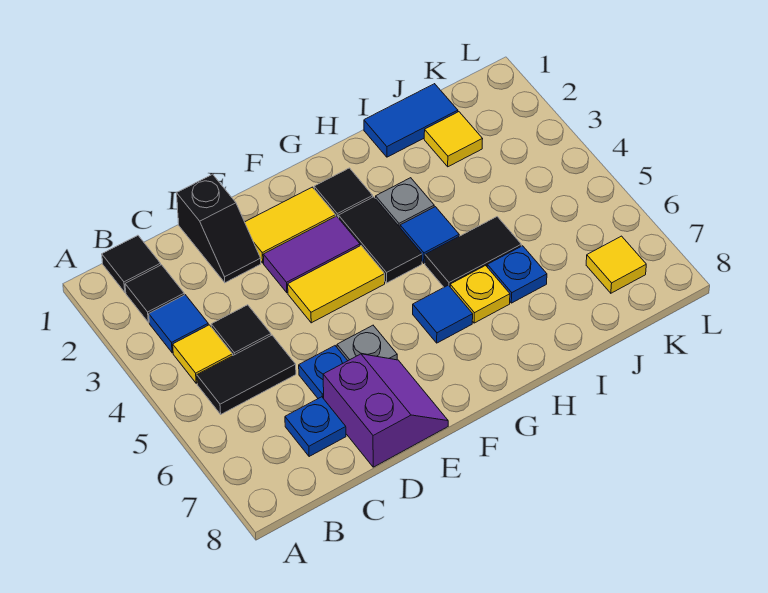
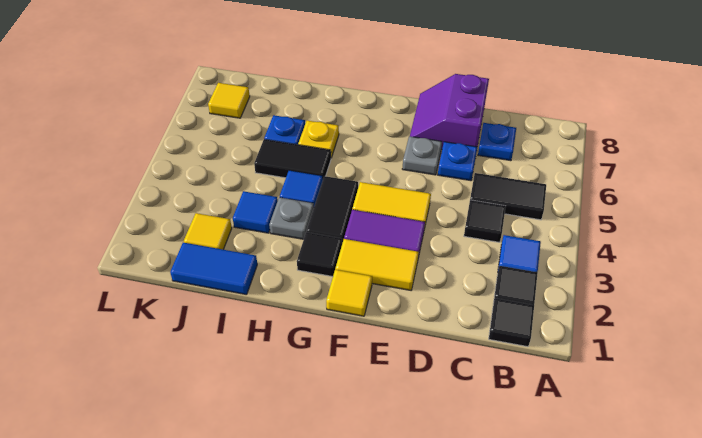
yellow 1x1 tile [173,325,233,383] -> yellow 1x1 tile moved to [326,270,372,316]
black 1x2 slope [177,174,261,283] -> none
blue 1x1 tile [413,285,473,343] -> blue 1x1 tile moved to [233,191,278,233]

